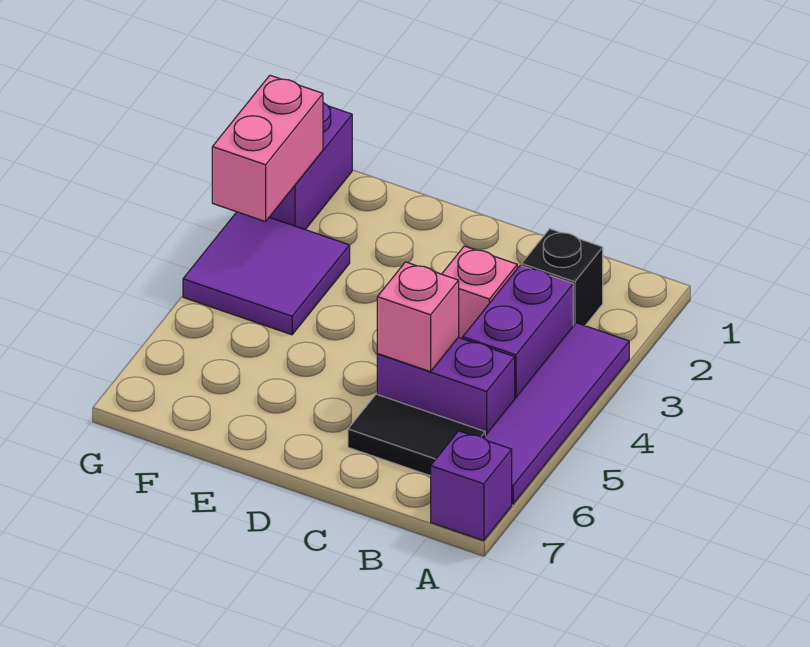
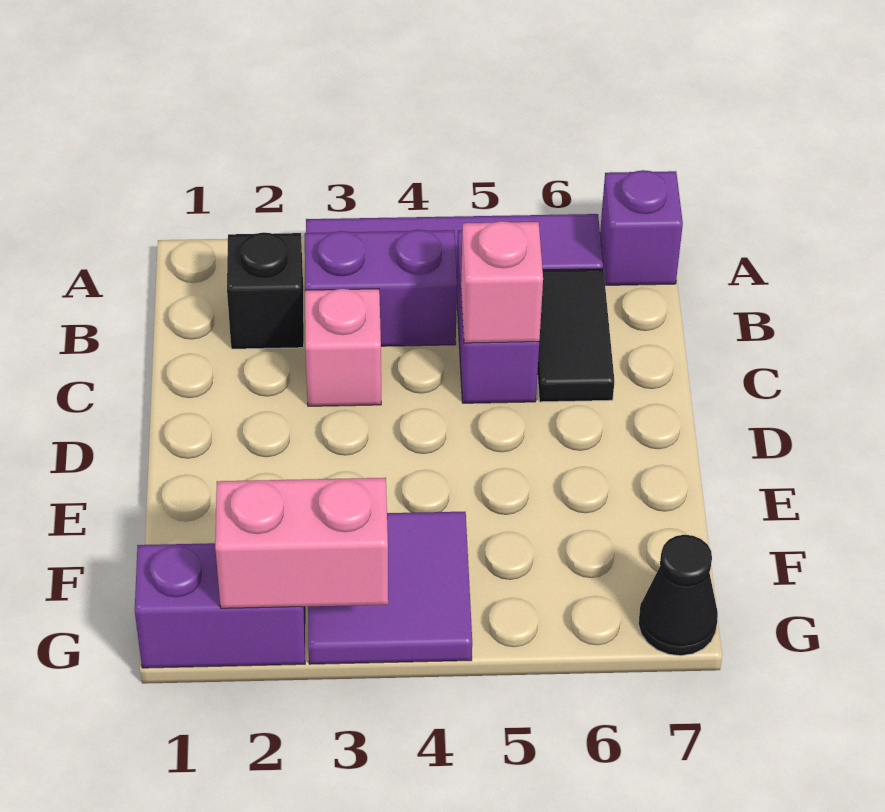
none -> black 1x1 cone [638,535,718,656]

